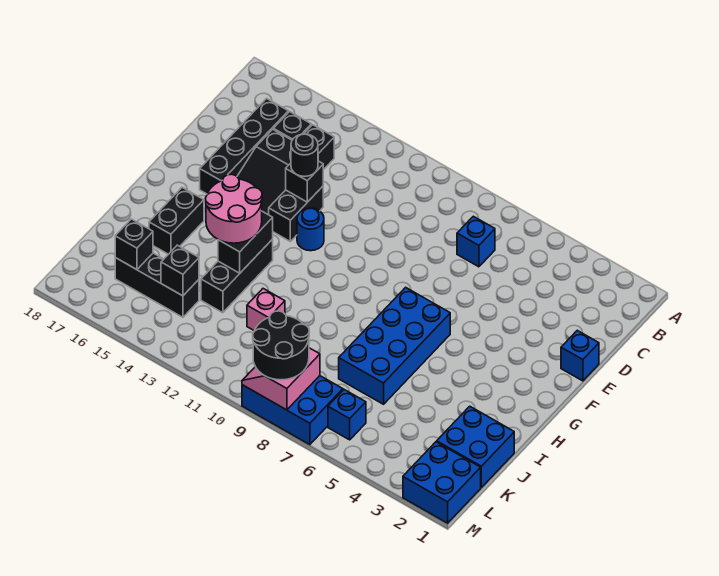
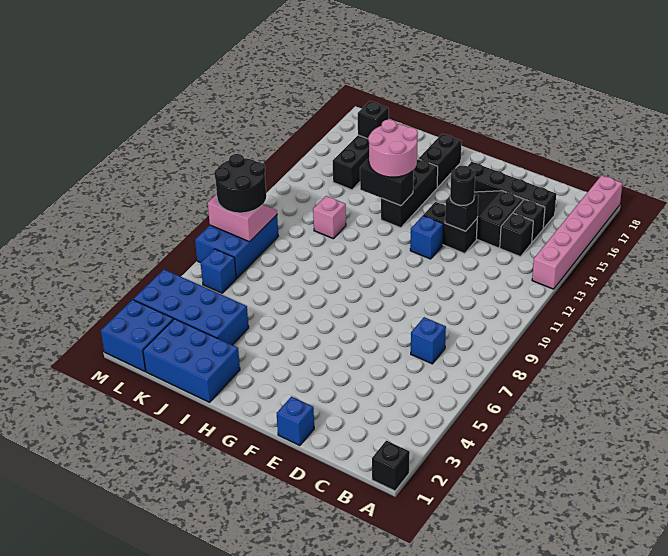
none -> pink 1x6 brick [532,175,623,289]
blue 1x1 round brick [297,208,324,251] -> blue 1x1 brick [410,216,443,259]
blue 2x4 brick [339,287,450,404] -> blue 2x4 brick moved to [133,269,249,345]
black 1x3 brick [201,239,273,313] -> black 1x3 brick turned to [381,159,438,228]
black 1x2 brick [149,188,204,254] -> black 1x2 brick turned to [419,134,462,187]
blue 2x2 brick [437,406,514,487] -> blue 2x3 brick [143,319,240,402]
black 1x1 brick [161,245,199,296] -> black 1x1 brick moved to [372,441,410,491]

